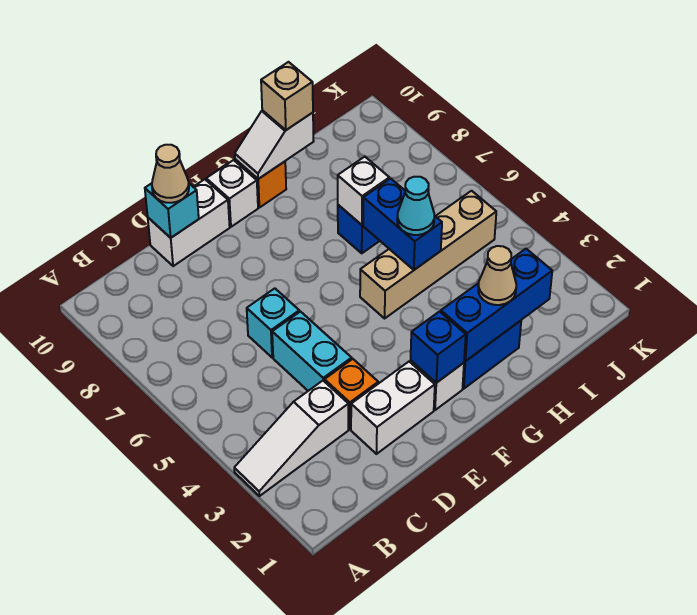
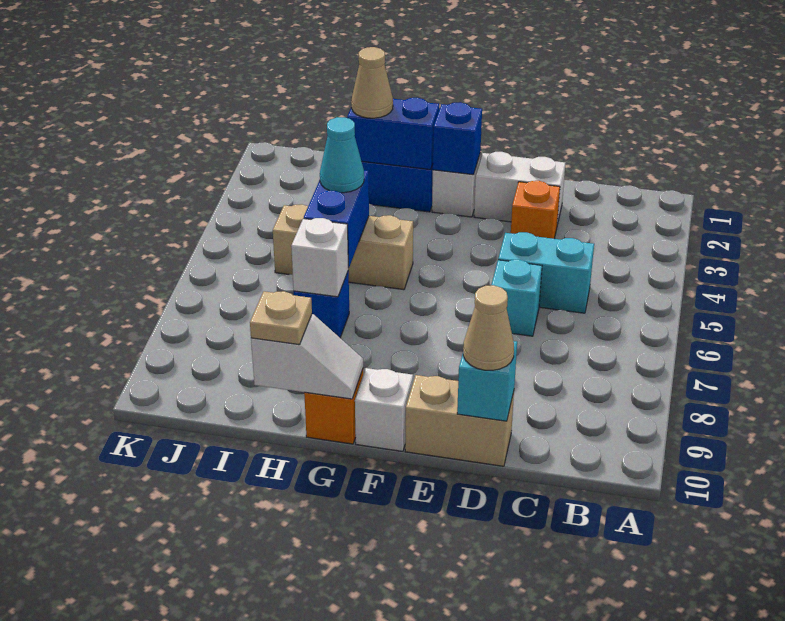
white 1x3 slope [234,381,348,496] -> none
cyan 1x2 brick [272,312,352,391] -> cyan 1x2 brick turned to [498,232,594,313]
white 1x2 brick [148,179,230,266] -> tan 1x2 brick [405,375,514,466]
blue 1x3 brick [441,249,552,361] -> blue 1x2 brick [347,98,439,170]
tan 1x4 brick [360,191,496,318] -> tan 1x3 brick [273,204,413,290]
tan 1x1 brick [261,62,313,130] -> tan 1x1 plate [250,291,312,345]

